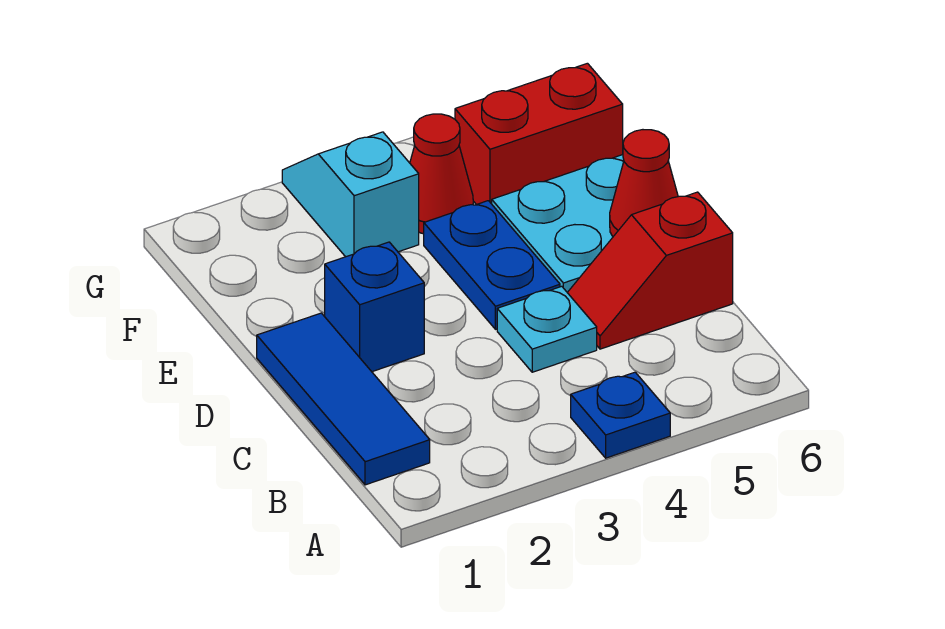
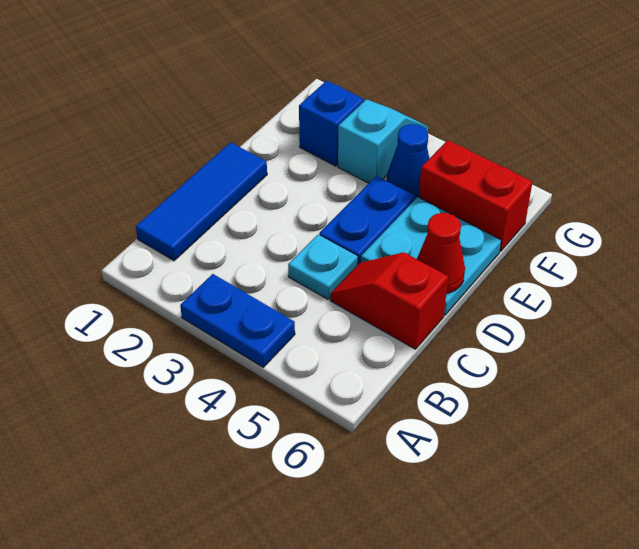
blue 1x1 plate [571,372,670,458] -> blue 1x2 plate [180,274,295,367]
blue 1x1 brick [325,242,424,372] -> blue 1x1 brick moved to [299,81,364,166]
red 1x1 cone [410,114,473,234] -> blue 1x1 cone [387,124,429,199]

